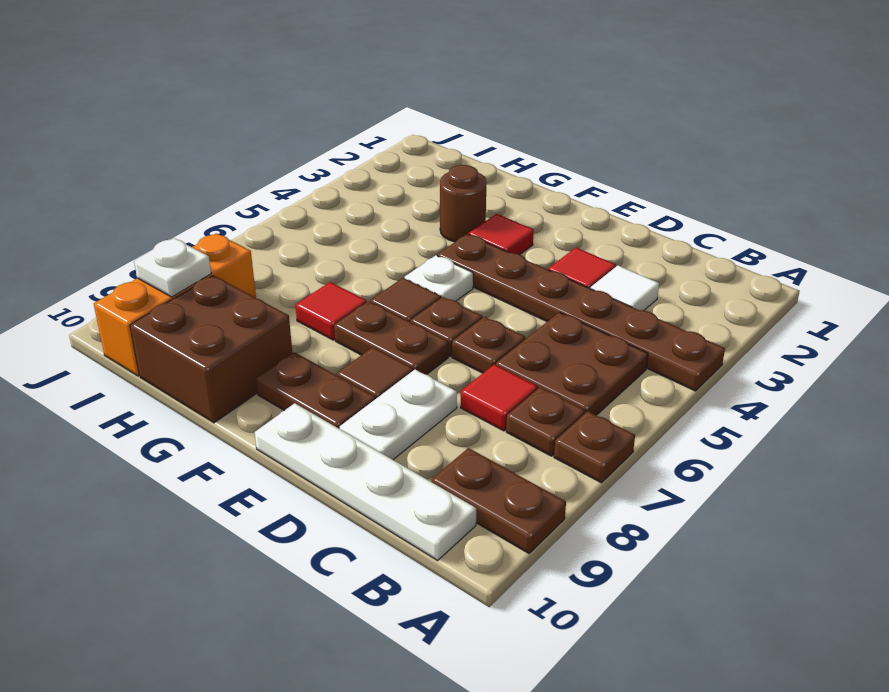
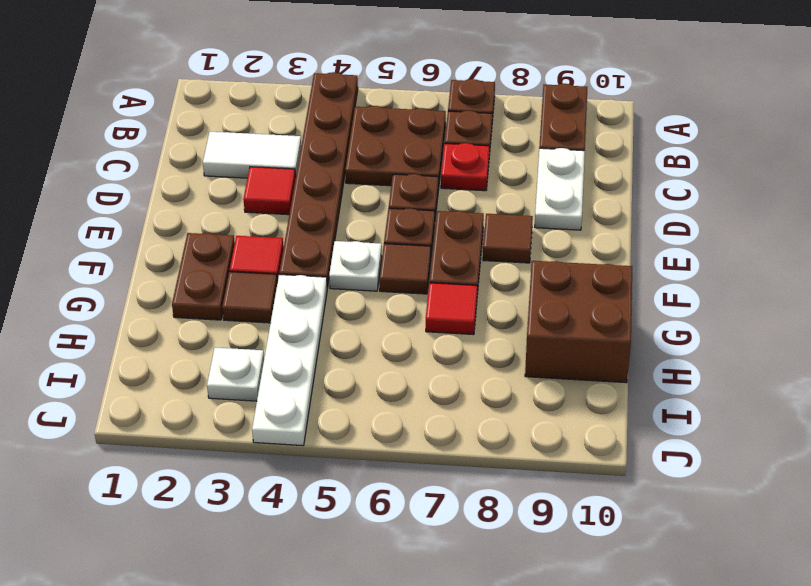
white 1x4 plate [255,403,476,560] -> white 1x4 plate moved to [252,274,327,446]
white 1x1 tile [591,266,659,311] -> white 1x2 tile [203,132,301,178]
red 1x1 tile [461,364,538,431] -> red 1x1 plate [441,143,490,191]
white 1x2 plate [340,370,457,460] -> white 1x2 plate turned to [535,148,585,230]
brown 1x2 plate [256,352,375,429] -> brown 1x2 plate moved to [172,233,235,320]
brown 1x1 round brick [440,165,486,242] -> brown 1x1 tile [222,272,277,323]
orange 1x3 brick [94,233,256,376] -> none
white 1x1 plate [134,238,211,297] -> white 1x1 plate moved to [207,348,264,401]

